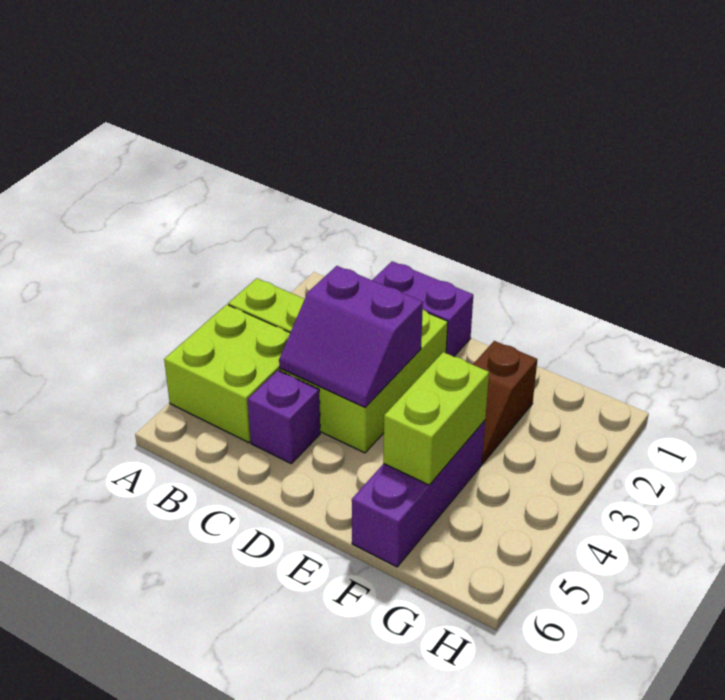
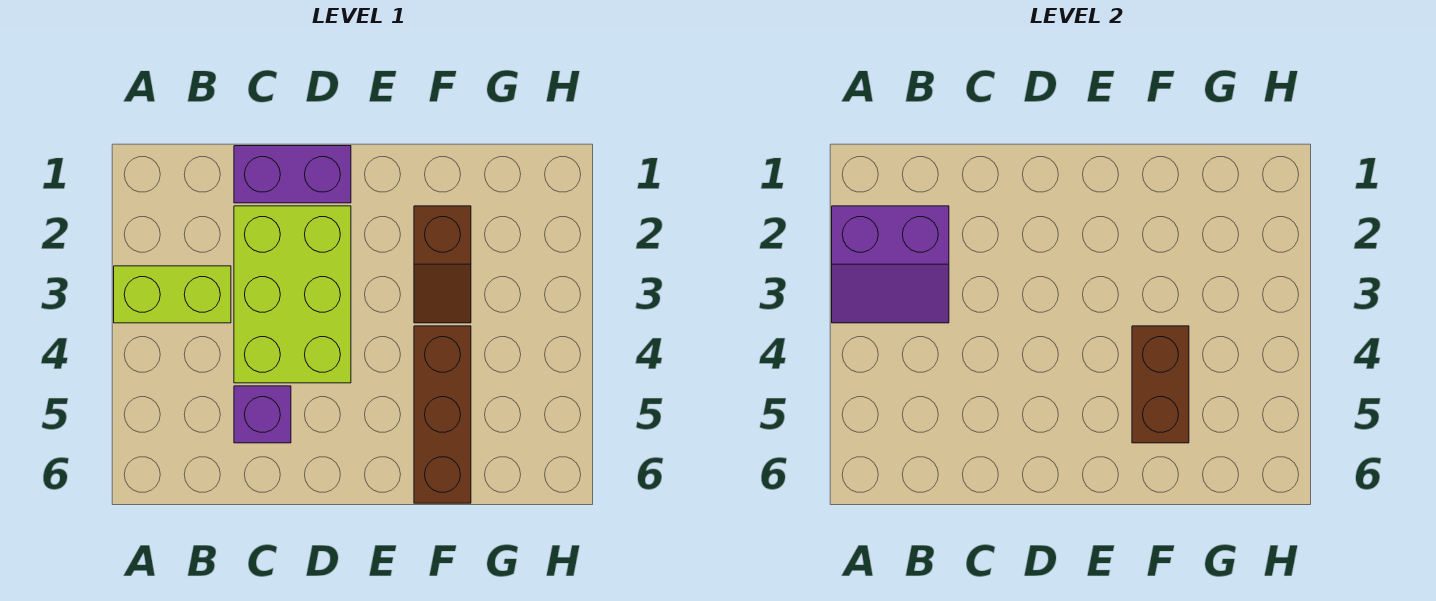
lime 2x2 brick [164,304,290,443] -> none
purple 2x2 slope [279,266,423,407] -> purple 2x2 slope moved to [832,206,949,323]
purple 1x3 brick [352,421,485,567] -> brown 1x3 brick [414,326,471,503]
lime 1x2 brick [383,352,489,485] -> brown 1x2 brick [1132,326,1189,443]

